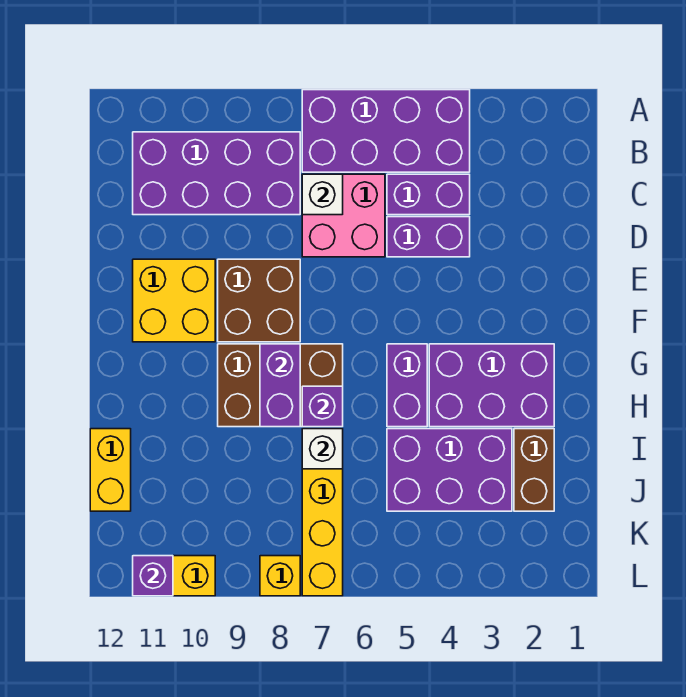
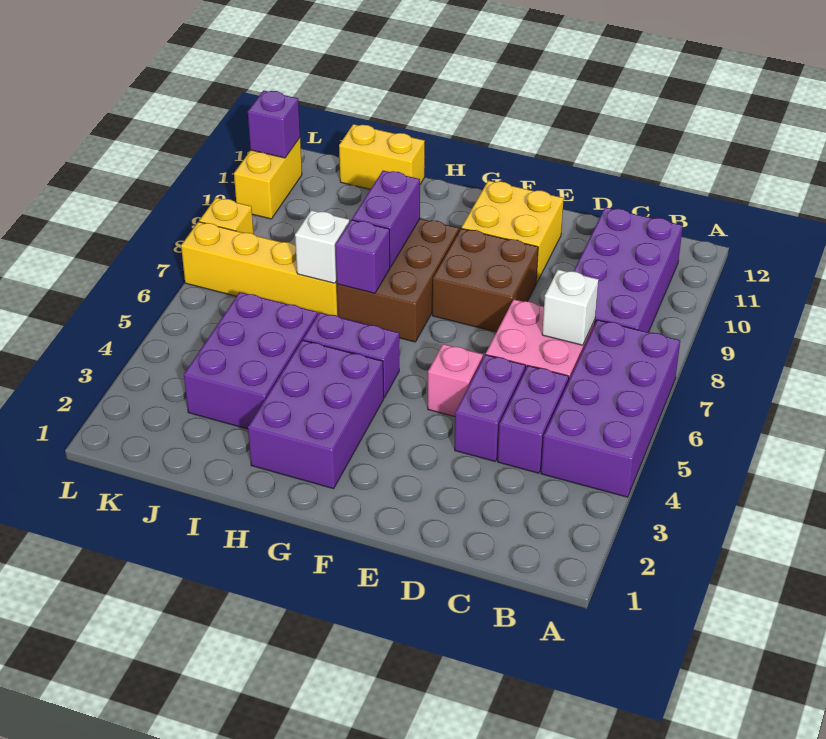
none -> pink 1x1 brick [428,344,483,417]
purple 1x2 brick [260,344,300,427] -> purple 1x2 brick turned to [352,171,420,267]
brown 1x2 brick [514,429,554,511] -> none

